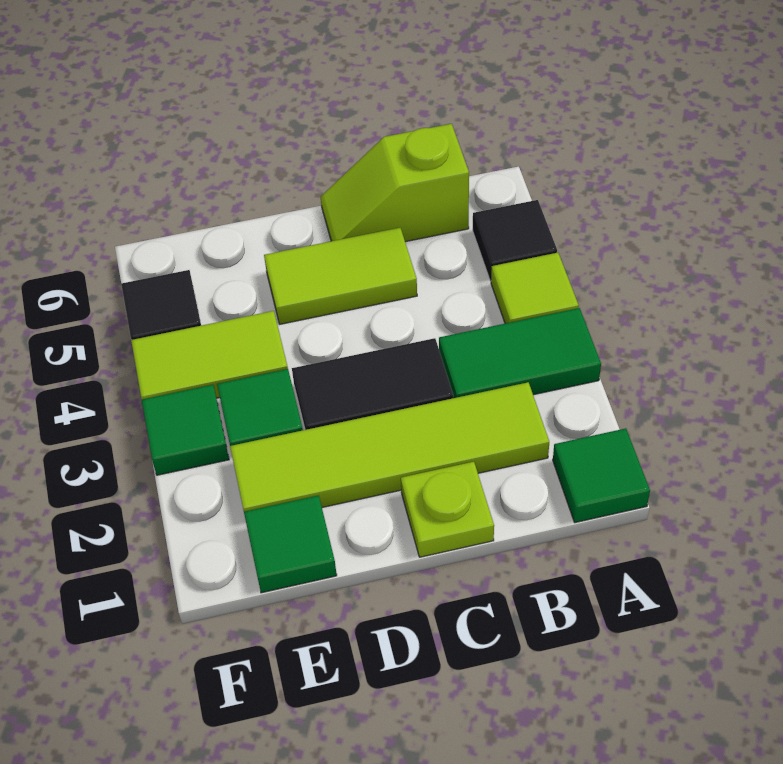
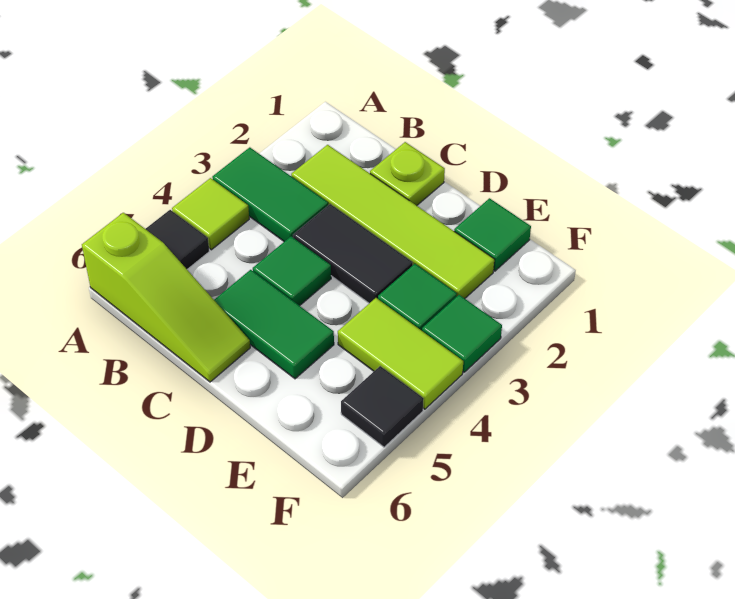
green 1x1 tile [553,428,650,523] -> green 1x1 tile moved to [253,237,331,306]
lime 1x2 slope [321,124,469,242] -> lime 1x3 slope [82,213,250,382]
lime 1x2 tile [264,228,417,324] -> green 1x2 tile [214,270,334,379]

